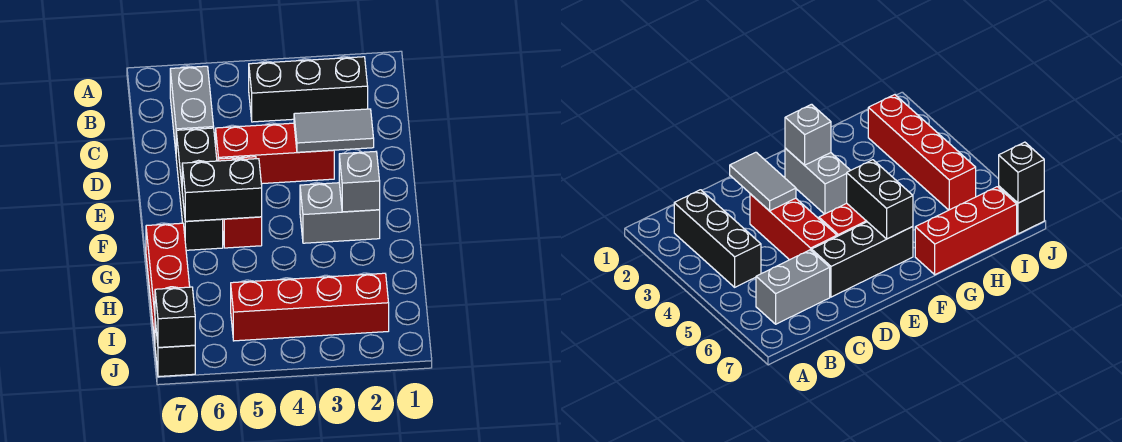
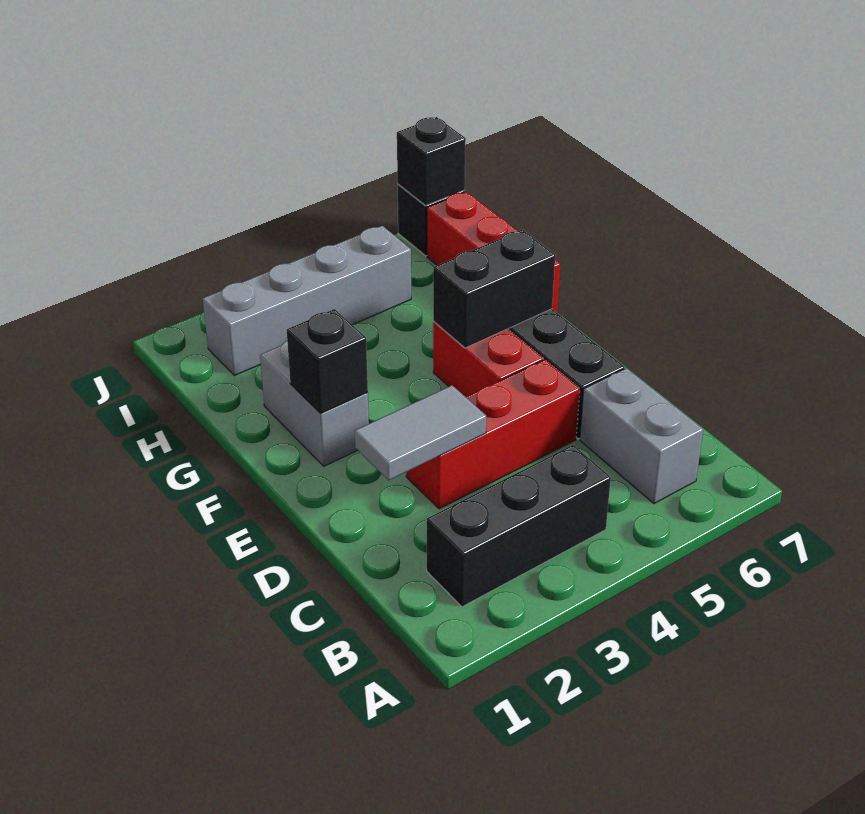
grey 1x2 brick [300,183,380,243] -> grey 1x2 brick turned to [260,341,369,466]
grey 1x1 brick [339,152,380,212] -> black 1x1 brick [287,309,368,413]
red 1x4 brick [231,273,389,341] -> grey 1x4 brick [203,226,411,376]

